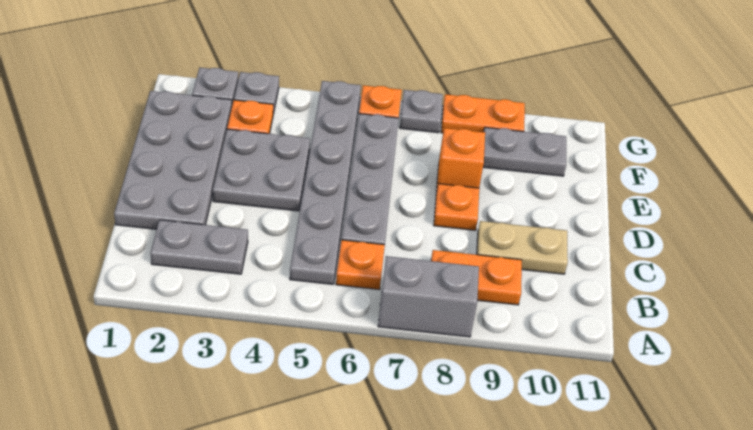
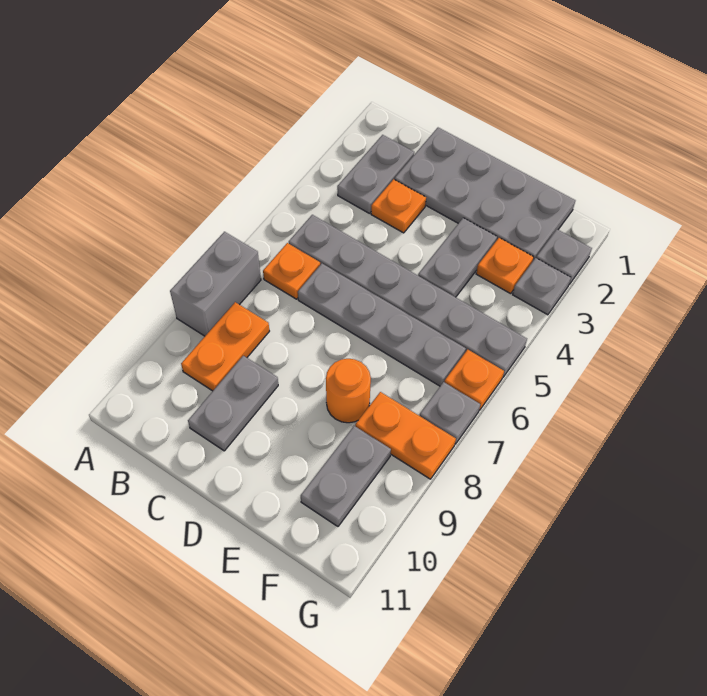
tan 1x2 plate [477,221,568,274] -> grey 1x2 plate [188,356,278,451]
grey 2x2 plate [213,129,310,211] -> grey 1x2 plate [418,218,497,297]
orange 1x1 plate [434,184,479,230] -> orange 1x1 plate moved to [371,179,426,233]
orange 1x1 brick [437,128,485,188] -> orange 1x1 round brick [326,359,371,423]
orange 1x2 plate [441,94,525,133] -> orange 1x2 plate turned to [355,392,456,479]

